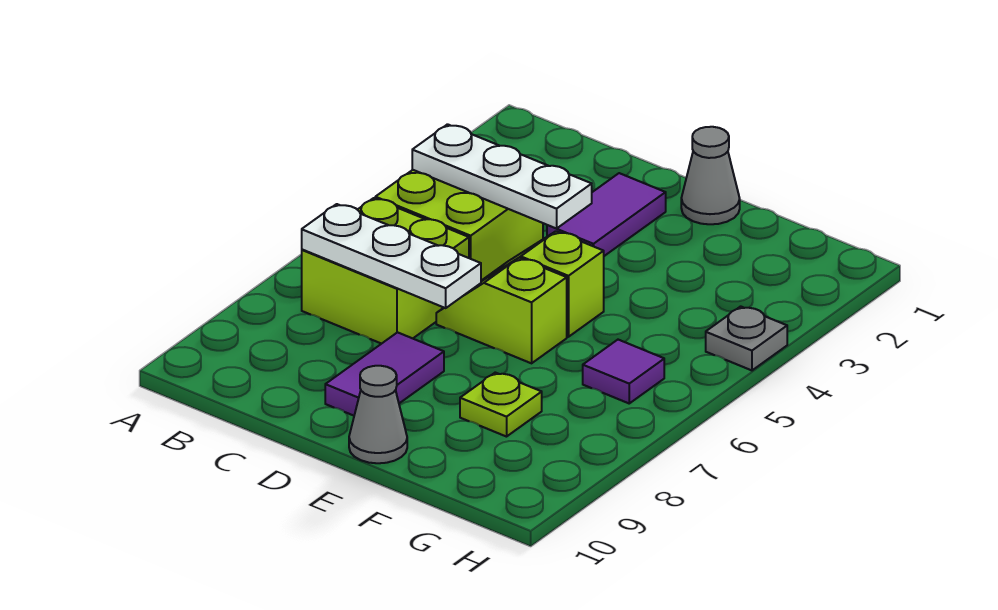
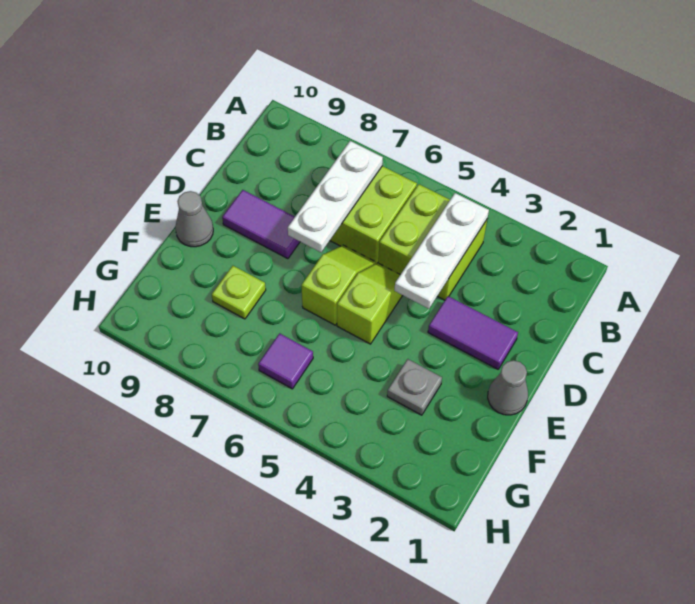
grey 1x1 plate [706,306,787,370] -> grey 1x1 plate moved to [387,359,442,415]

